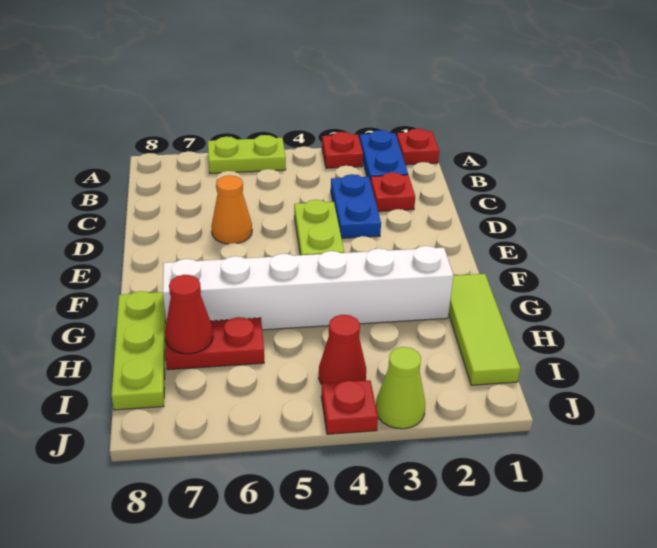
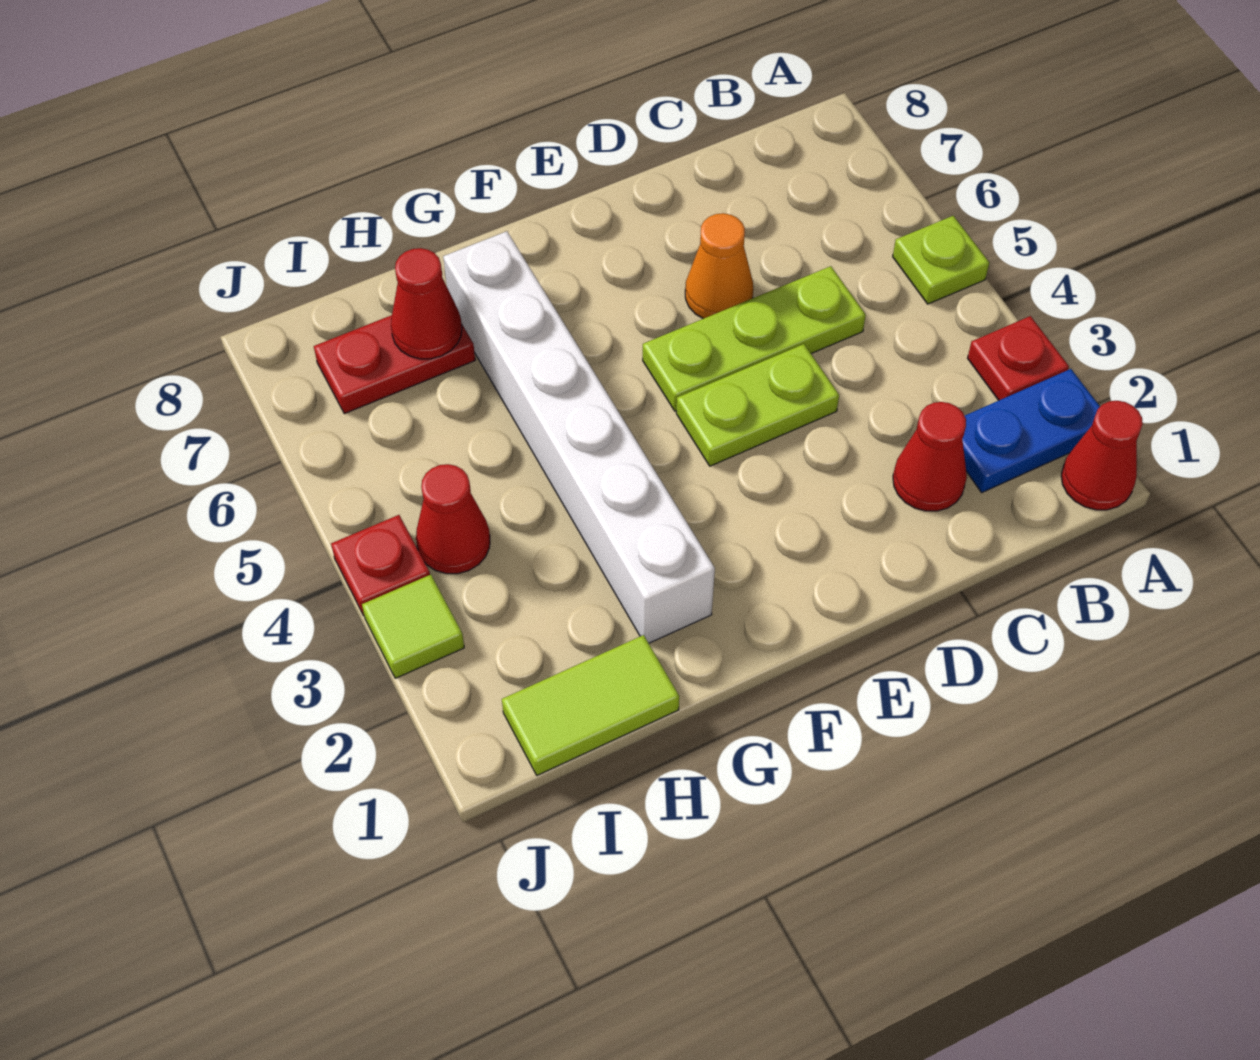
red 1x1 plate [397,129,439,165] -> red 1x1 cone [1061,401,1143,510]
lime 1x2 plate [208,135,286,173] -> lime 1x1 plate [893,216,989,304]
red 1x1 plate [371,172,415,211] -> red 1x1 cone [893,402,967,511]
blue 1x2 plate [331,174,381,238] -> none
lime 1x3 tile [449,274,520,385] -> lime 1x2 tile [502,635,679,775]
lime 1x3 plate [112,291,166,410] -> lime 1x3 plate moved to [643,266,866,411]
red 1x2 plate [165,317,264,370] -> red 1x2 plate turned to [314,315,475,414]
lime 1x1 cone [376,347,425,429] -> lime 1x1 tile [362,575,464,678]

